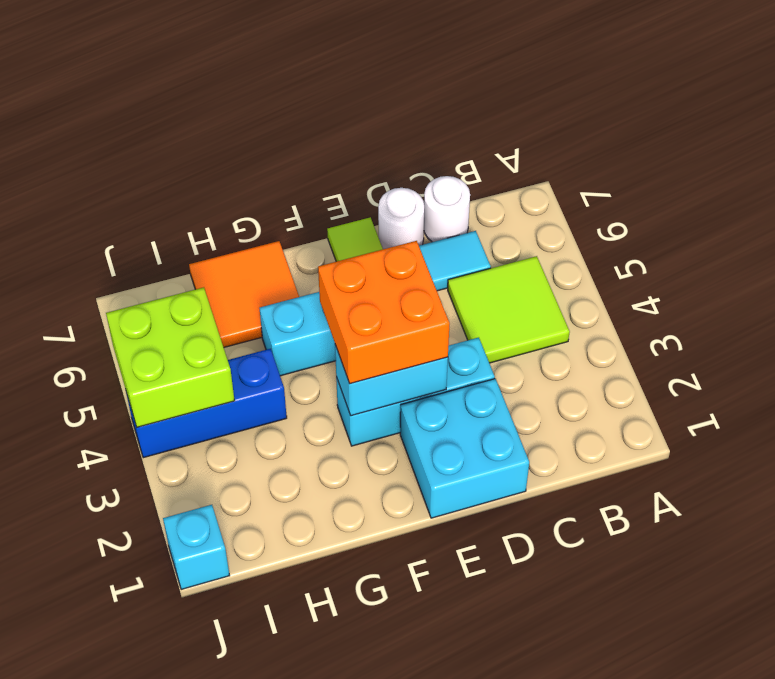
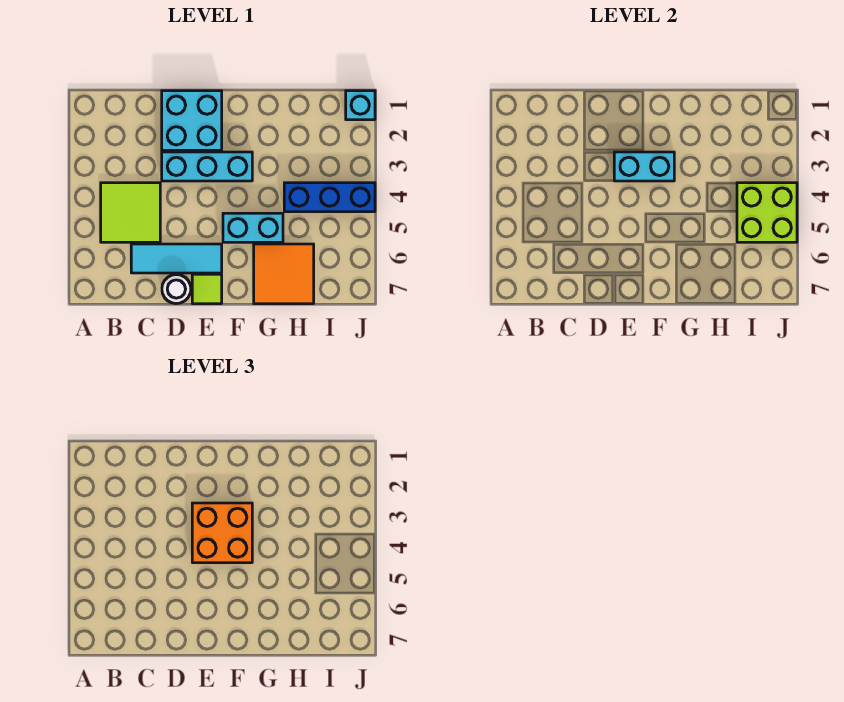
white 1x1 round brick [424,176,470,242] -> none

